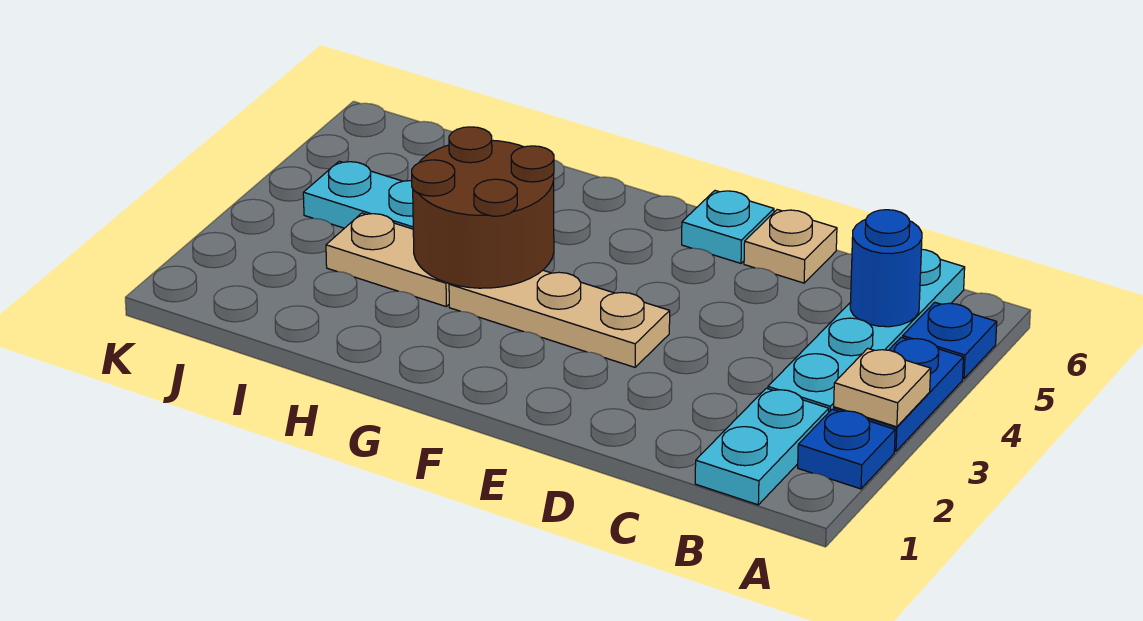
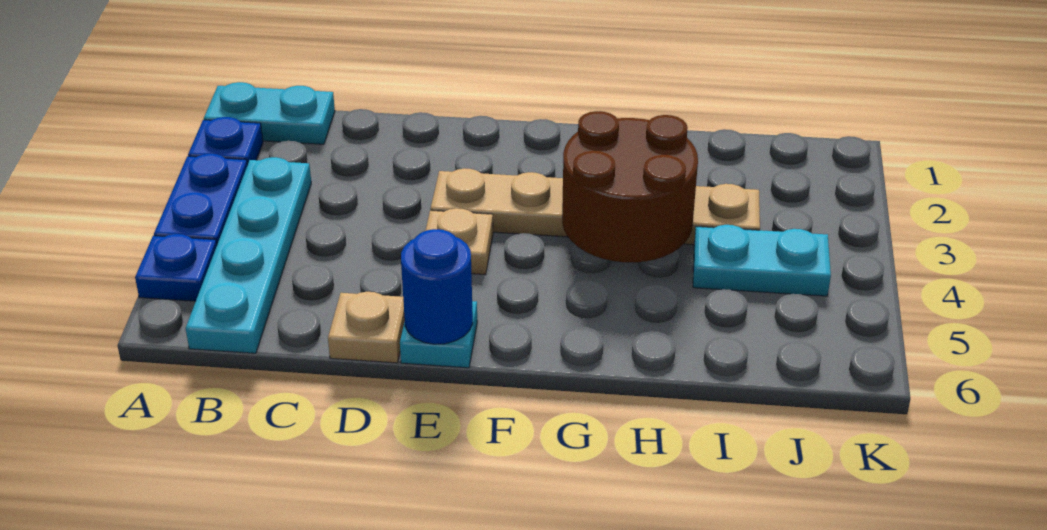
tan 1x1 plate [834,348,931,427] -> tan 1x1 plate moved to [425,208,493,275]
cyan 1x2 plate [695,388,829,505] -> cyan 1x2 plate turned to [204,82,335,144]
blue 1x1 round brick [850,210,922,327] -> blue 1x1 round brick moved to [401,229,473,344]

